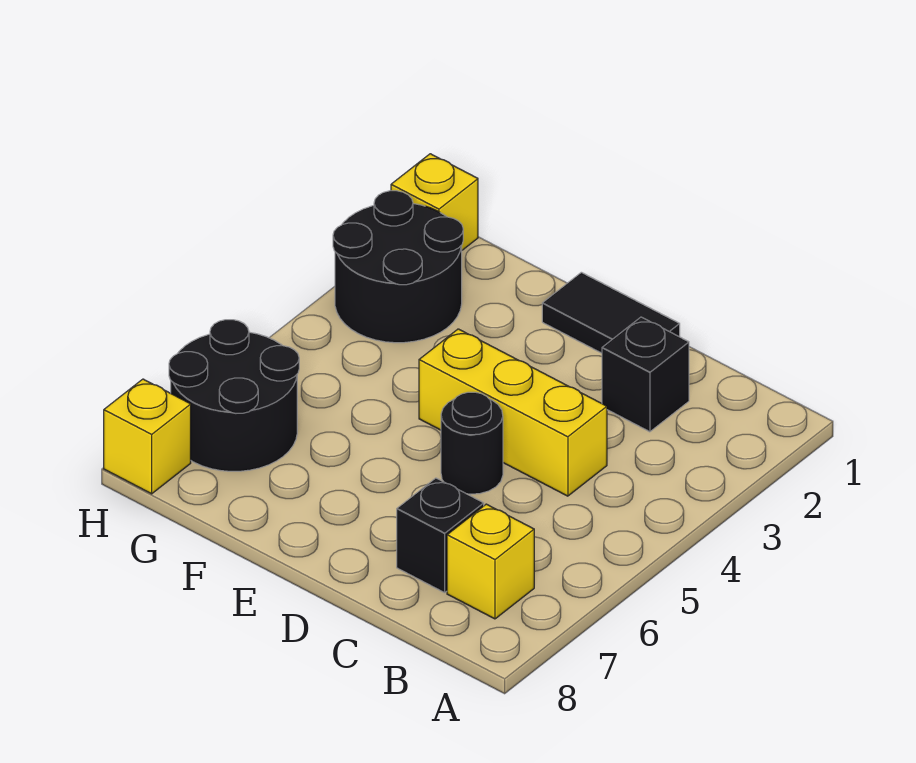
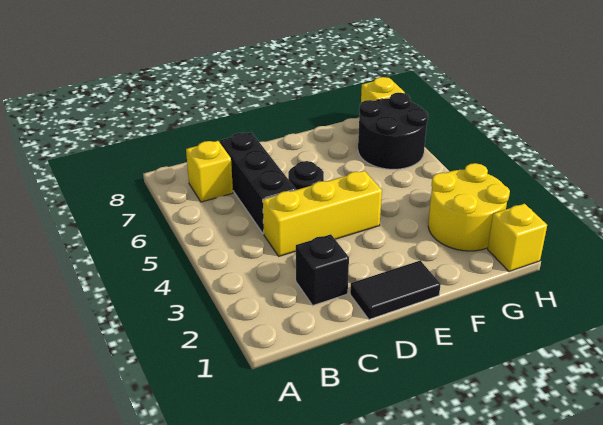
black 1x1 brick [397,478,484,593] -> black 1x3 brick [220,132,296,234]
black 2x2 round brick [333,191,463,343] -> yellow 2x2 round brick [428,163,510,251]

